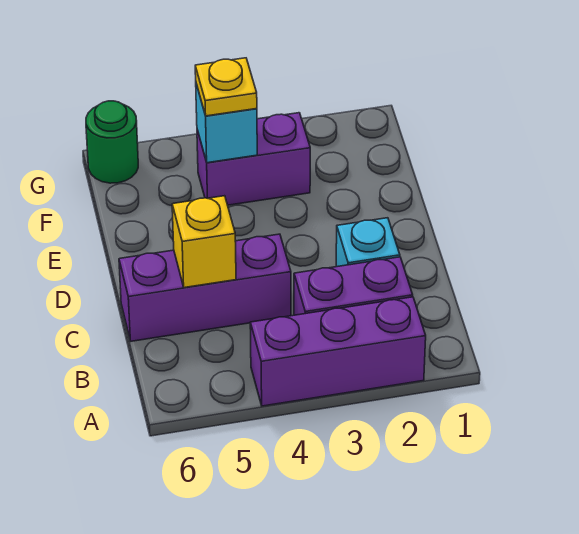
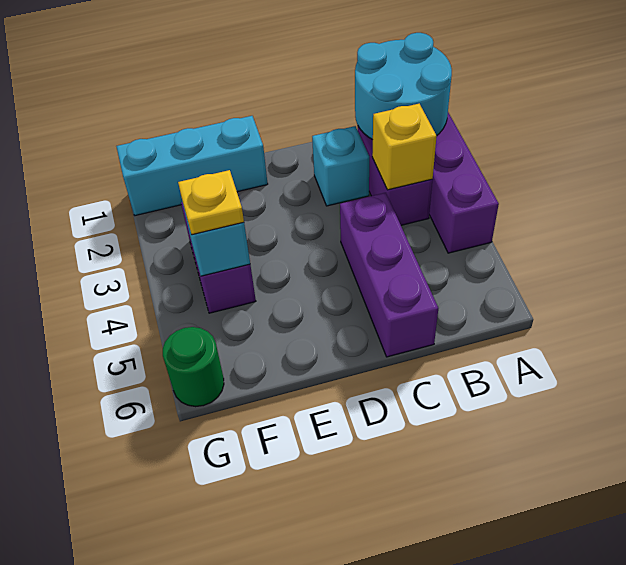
none -> cyan 2x2 round brick [355,33,452,140]
yellow 1x1 brick [172,196,236,288] -> yellow 1x1 brick moved to [372,104,437,190]
none -> cyan 1x3 brick [116,116,268,216]

